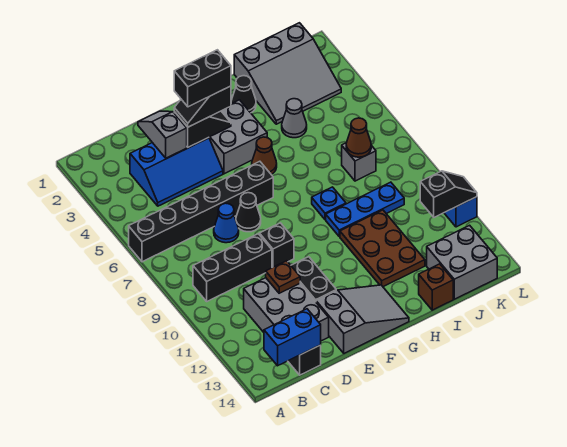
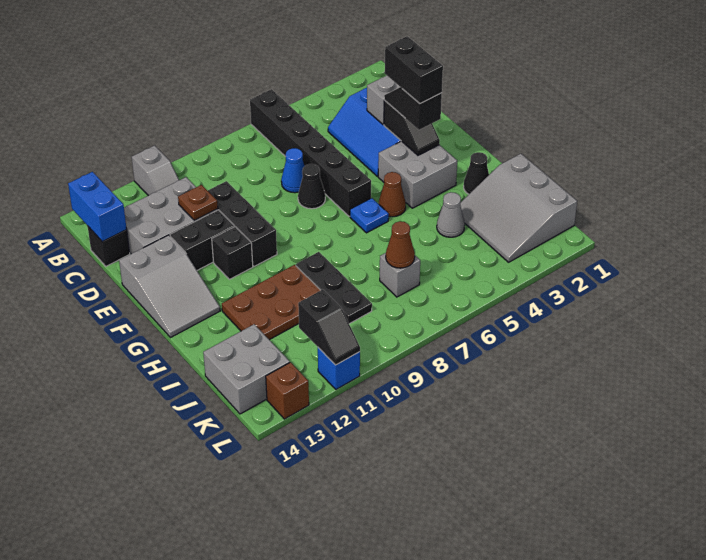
none -> grey 1x2 slope [132,146,179,196]
black 1x3 brick [193,234,272,301] -> black 1x3 brick moved to [208,181,277,266]
black 1x1 brick [259,223,294,268] -> black 1x1 brick moved to [212,227,253,279]
blue 1x1 plate [312,187,346,220] -> blue 1x1 plate moved to [350,198,389,233]
blue 1x3 plate [326,182,404,236] -> black 1x3 plate [296,252,372,324]
brown 1x1 brick [419,264,453,310] -> brown 1x1 brick moved to [266,362,309,419]

